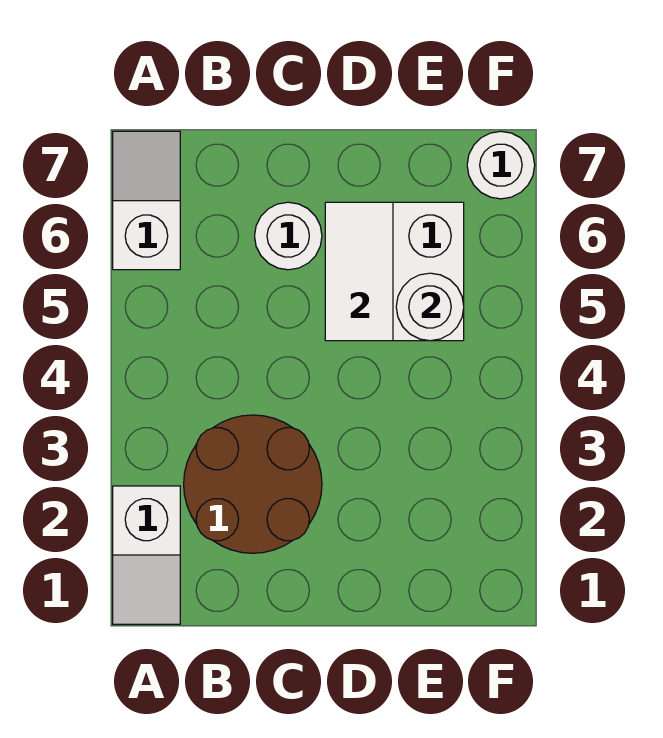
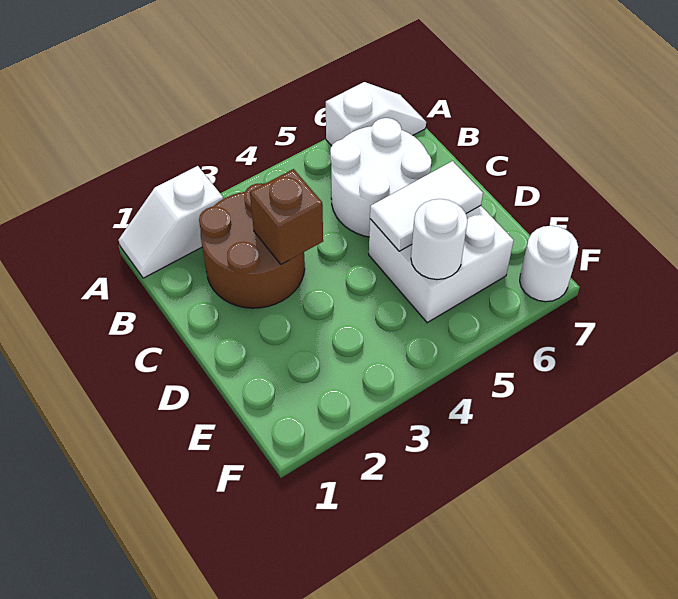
none -> brown 1x1 brick [250,169,323,265]
white 1x1 round brick [255,202,322,270] -> white 2x2 round brick [330,118,431,237]

